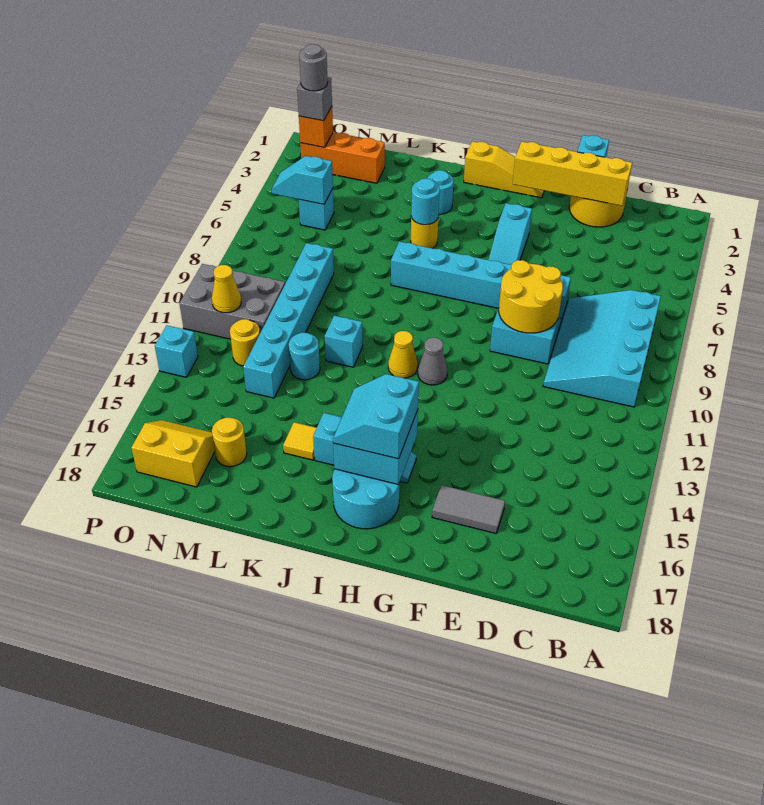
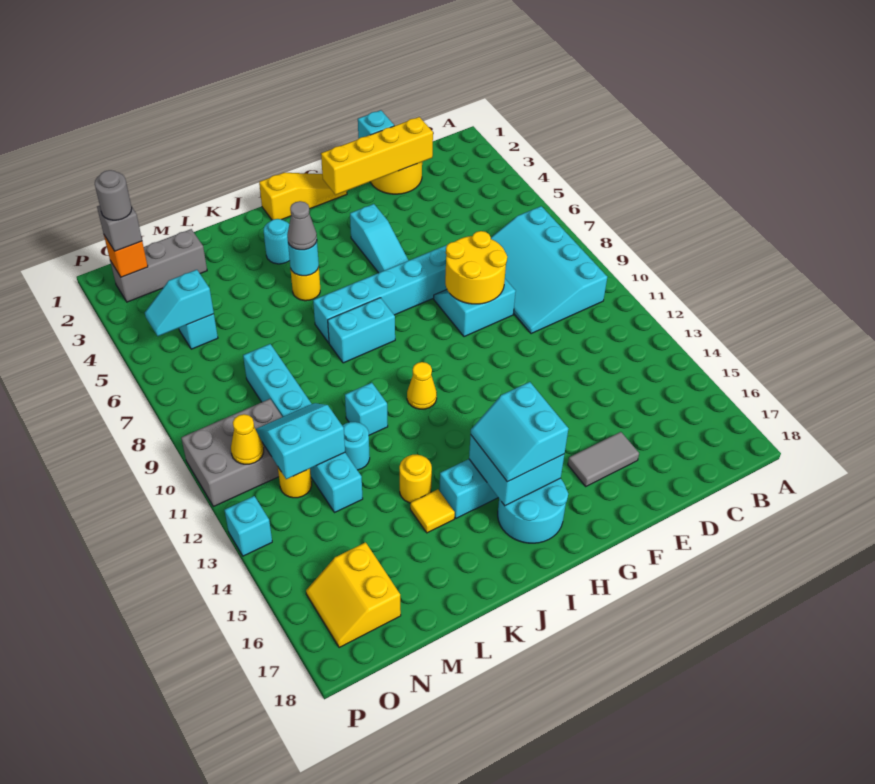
grey 1x1 cone [418,338,447,385] -> grey 1x1 cone moved to [287,201,317,250]
none -> cyan 1x2 brick [328,298,395,363]
orange 1x3 brick [300,132,385,183] -> grey 1x3 brick [110,229,207,302]
none -> cyan 2x2 slope [256,403,345,479]
yellow 1x1 round brick [212,418,247,467] -> yellow 1x1 round brick moved to [399,455,432,503]
yellow 2x2 slope [131,420,215,487] -> yellow 2x2 slope turned to [306,542,401,648]

